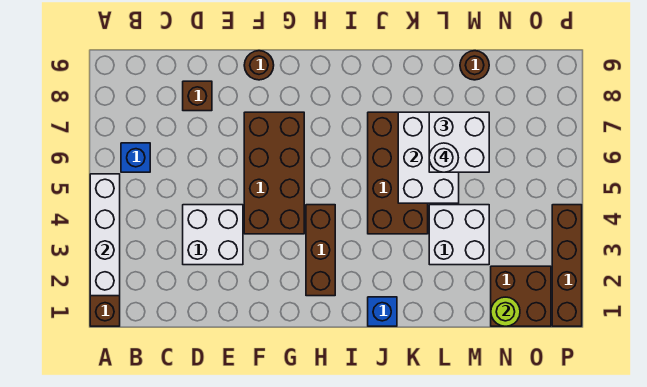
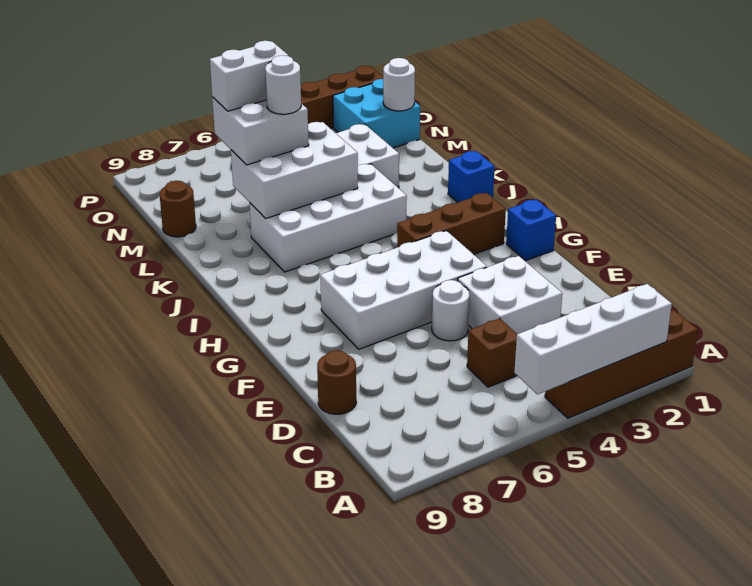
blue 1x1 brick [121,143,150,172] -> blue 1x1 brick moved to [506,199,556,261]
brown 1x1 brick [183,81,212,111] -> brown 1x1 brick moved to [467,318,517,387]
none -> white 1x1 round brick [432,280,469,341]
brown 2x4 brick [244,112,304,234] -> white 2x4 brick [320,231,487,349]
brown 1x1 round brick [244,51,274,80] -> brown 1x1 round brick moved to [317,350,356,414]
brown 2x4 brick [368,112,428,234] -> white 2x4 brick [250,164,407,272]
none -> white 1x2 brick [210,41,288,111]
brown 2x2 brick [491,266,551,326] -> cyan 2x2 brick [333,79,420,148]
lime 1x1 round brick [491,297,520,326] -> white 1x1 round brick [383,58,415,111]

